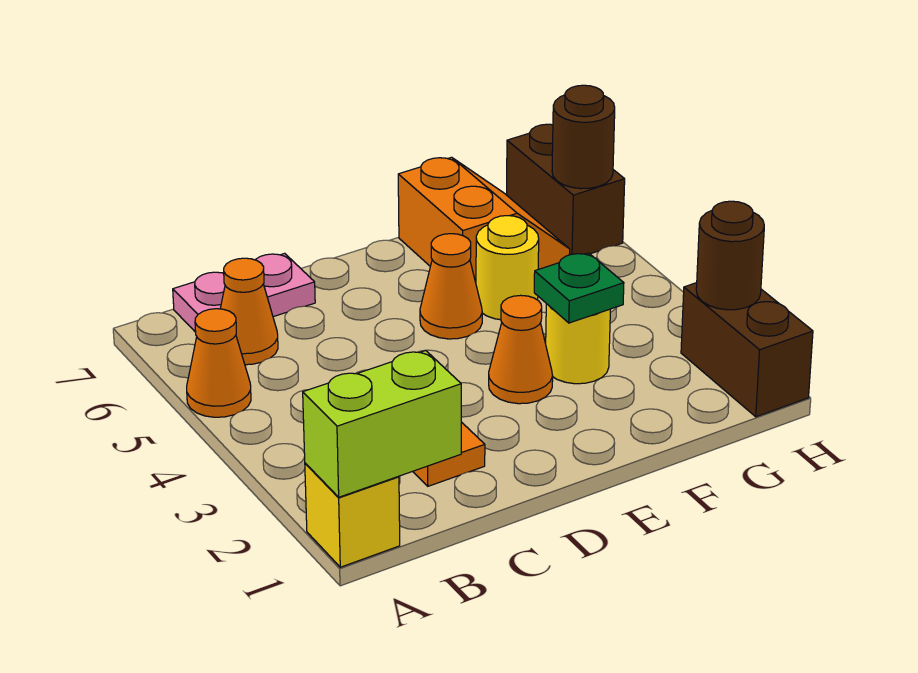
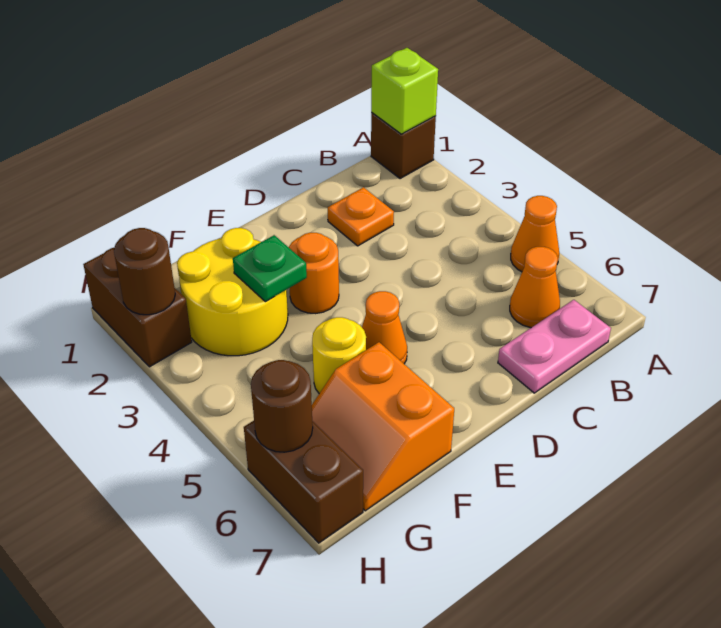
yellow 1x1 brick [305,463,400,567] -> brown 1x1 brick [371,112,436,179]
lime 1x2 brick [303,350,461,497] -> lime 1x1 brick [371,48,438,134]
orange 1x1 cone [489,295,553,404] -> orange 1x1 round brick [289,233,339,314]
yellow 1x1 round brick [546,304,610,384] -> yellow 2x2 round brick [177,228,288,356]

